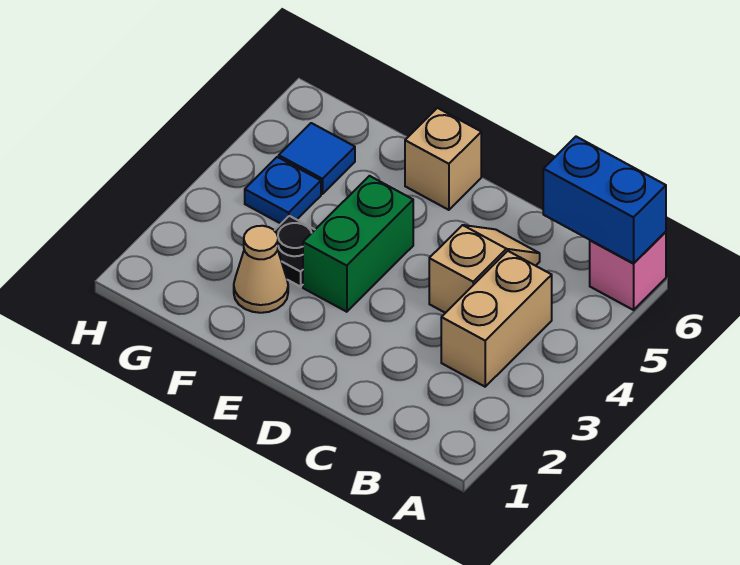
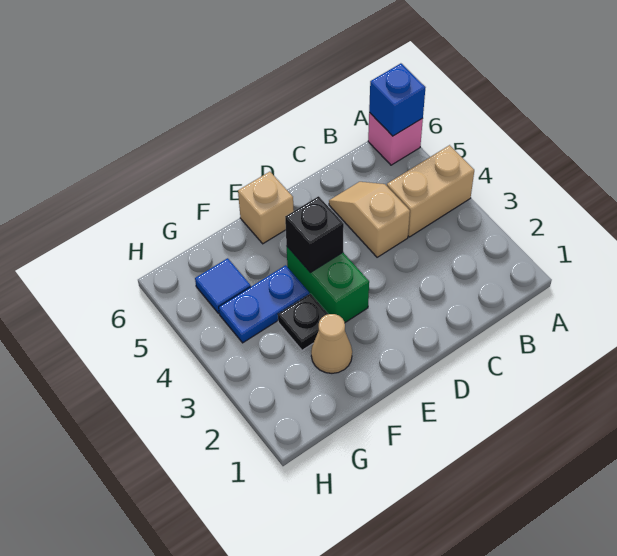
blue 1x2 brick [543,137,666,263] -> blue 1x1 brick [369,63,425,136]
tan 1x2 brick [441,251,552,387] -> tan 1x2 brick turned to [387,145,474,237]
none -> black 1x1 brick [285,196,344,272]
blue 1x1 plate [245,157,321,224] -> blue 1x2 plate [219,265,309,343]

